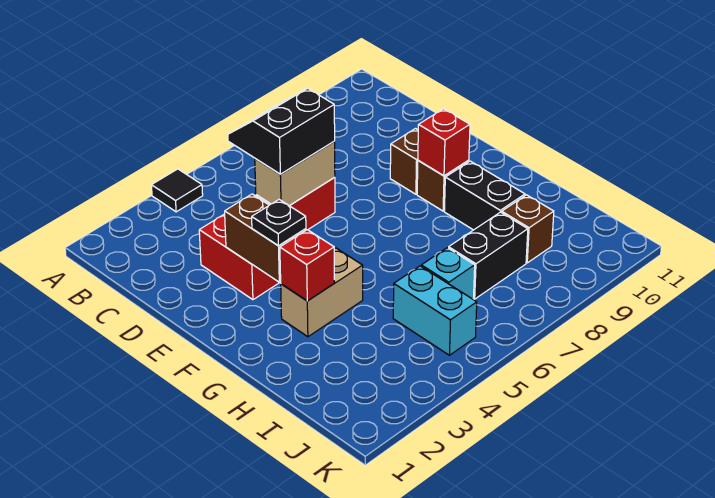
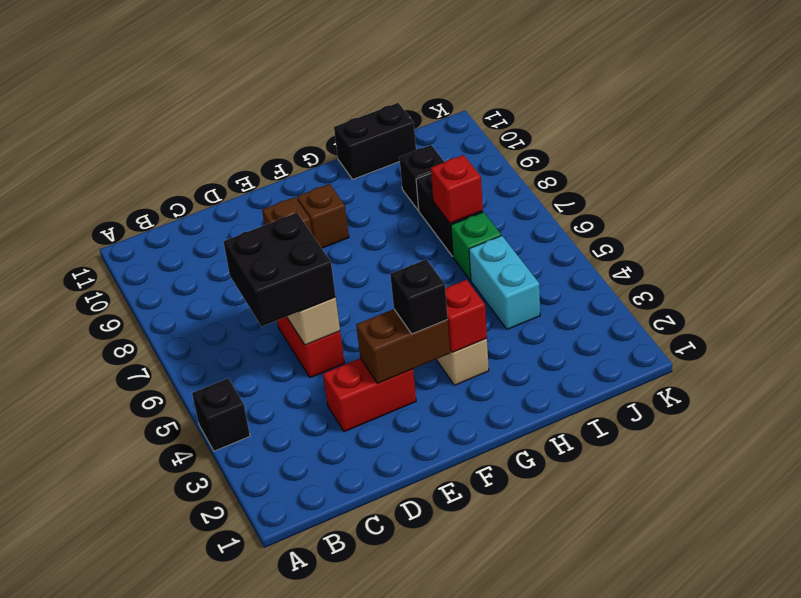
black 1x1 tile [151,169,203,212] -> black 1x1 brick [192,378,250,451]
black 2x2 slope [228,88,335,174] -> black 2x2 brick [223,213,336,326]
black 1x1 plate [252,200,306,246] -> black 1x1 brick [390,259,448,334]
red 1x1 brick [418,109,470,176] -> red 1x1 brick moved to [431,155,483,223]
black 1x2 brick [444,161,525,230] -> black 1x2 brick moved to [334,103,416,179]
cyan 1x2 brick [393,266,477,355] -> cyan 1x2 brick turned to [469,236,540,330]
cyan 1x1 brick [421,248,475,299] -> green 1x1 brick [451,212,501,280]
brown 1x1 brick [502,195,554,263] -> black 1x1 brick [399,145,444,210]

